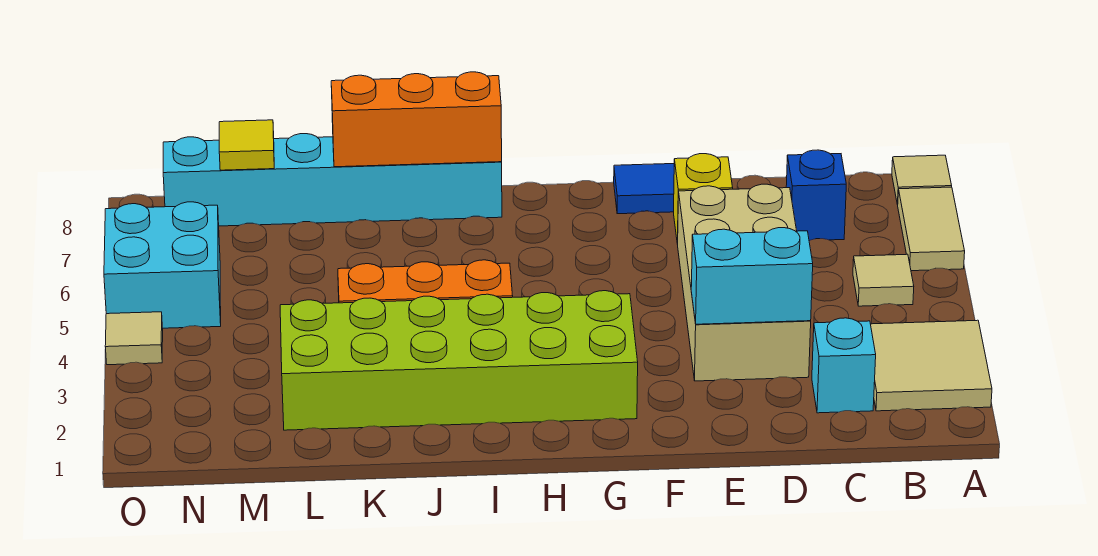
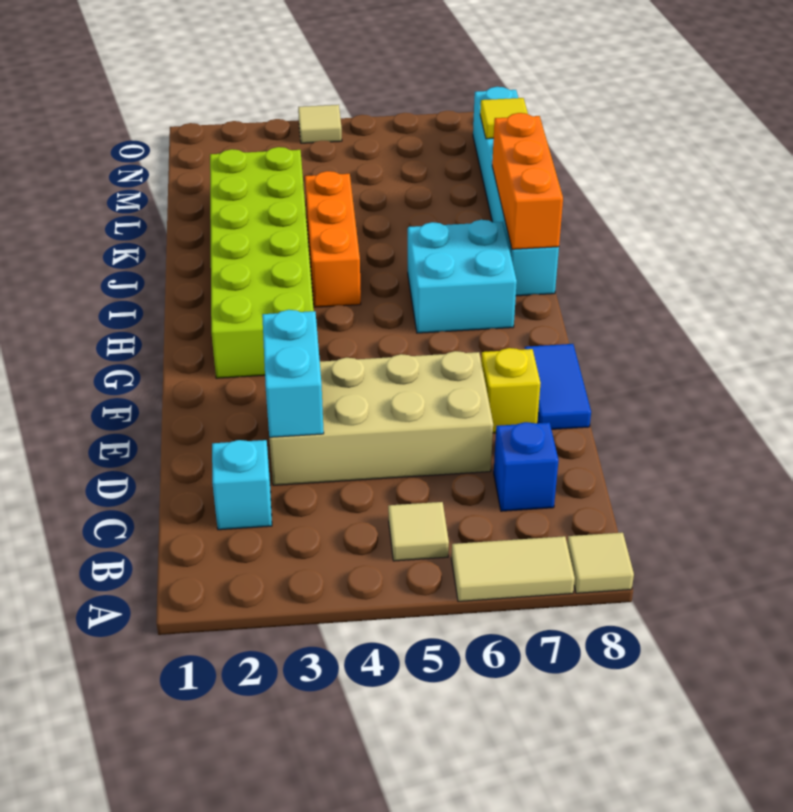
tan 2x2 tile [871,320,992,411] -> none
cyan 2x2 brick [104,202,221,328] -> cyan 2x2 brick moved to [408,220,517,333]

